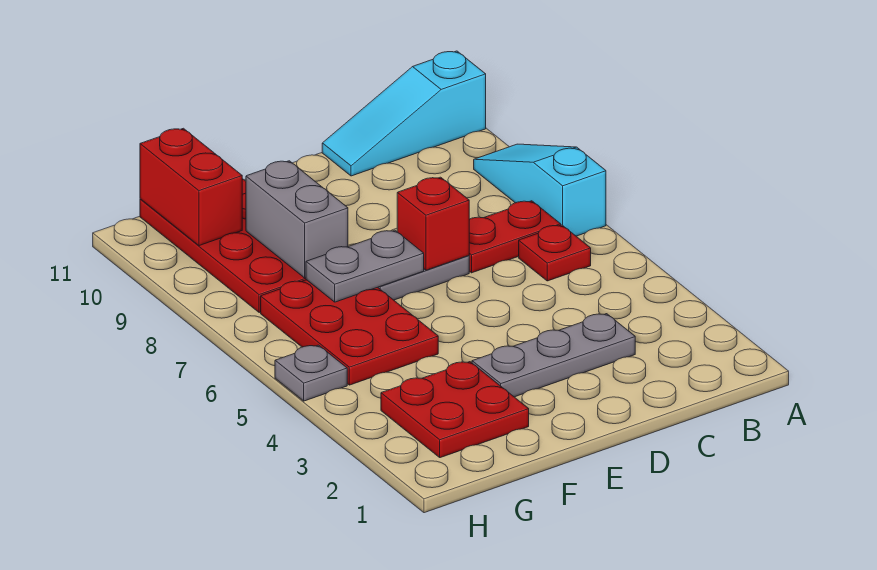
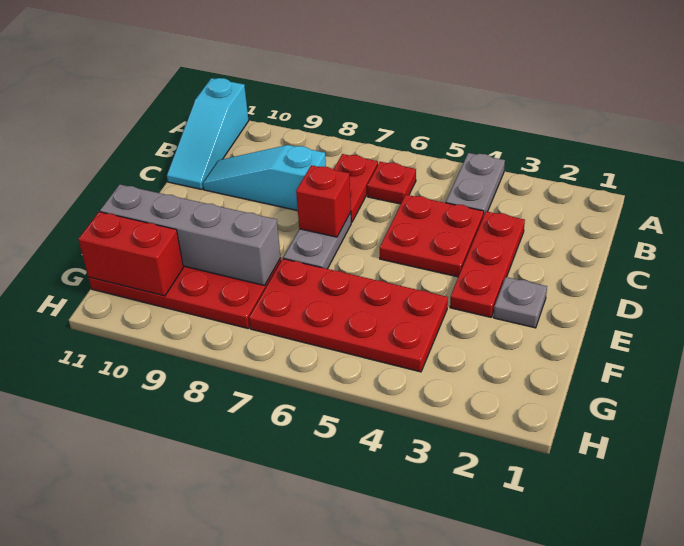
cyan 1x3 slope [474,144,606,236] -> cyan 1x3 slope moved to [203,145,326,211]
grey 1x3 plate [472,314,635,397] -> red 1x3 plate [450,211,525,317]
grey 1x2 plate [306,230,424,302] -> grey 1x2 plate moved to [446,153,505,216]
red 2x2 plate [381,362,529,458] -> red 2x2 plate moved to [380,195,484,277]
red 2x3 plate [261,280,438,385] -> red 2x4 plate [249,259,448,372]
grey 1x2 brick [246,161,348,278] -> grey 1x4 brick [100,184,281,285]
grey 1x1 plate [275,345,347,401] -> grey 1x1 plate moved to [494,277,547,328]

